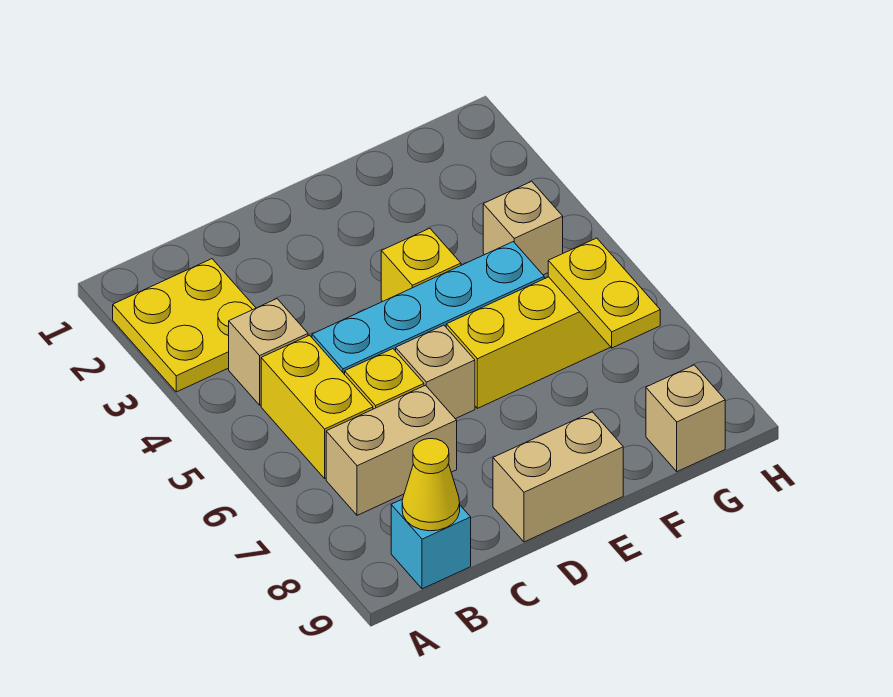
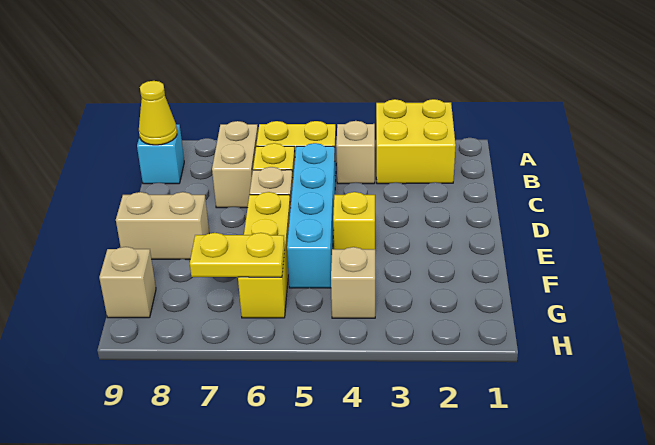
yellow 2x2 plate [113,259,256,392] -> yellow 2x2 brick [376,99,456,184]
tan 1x2 brick [493,412,623,542] -> tan 1x2 brick turned to [116,192,209,259]

